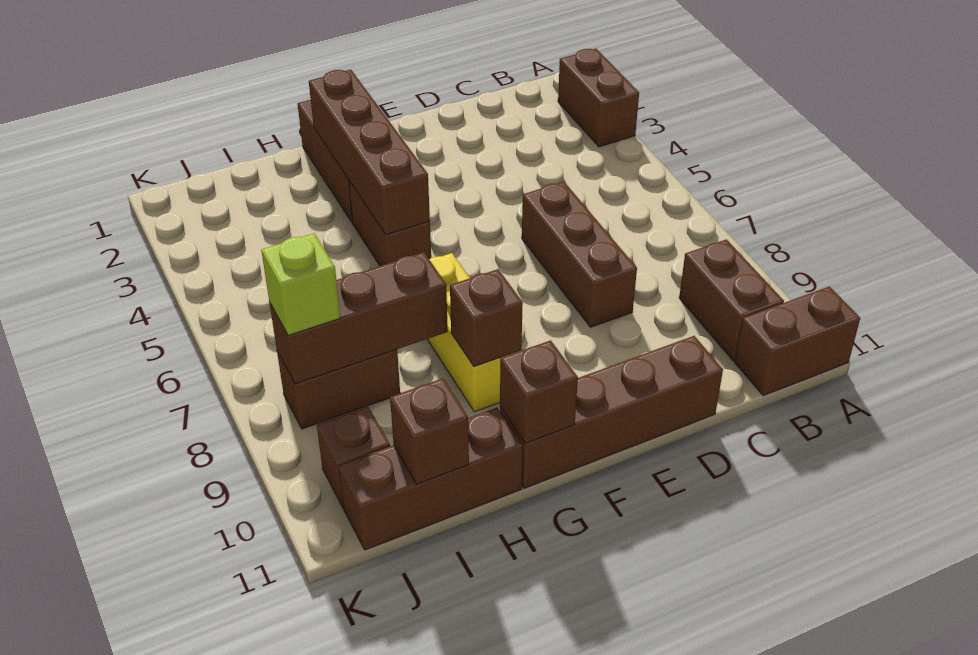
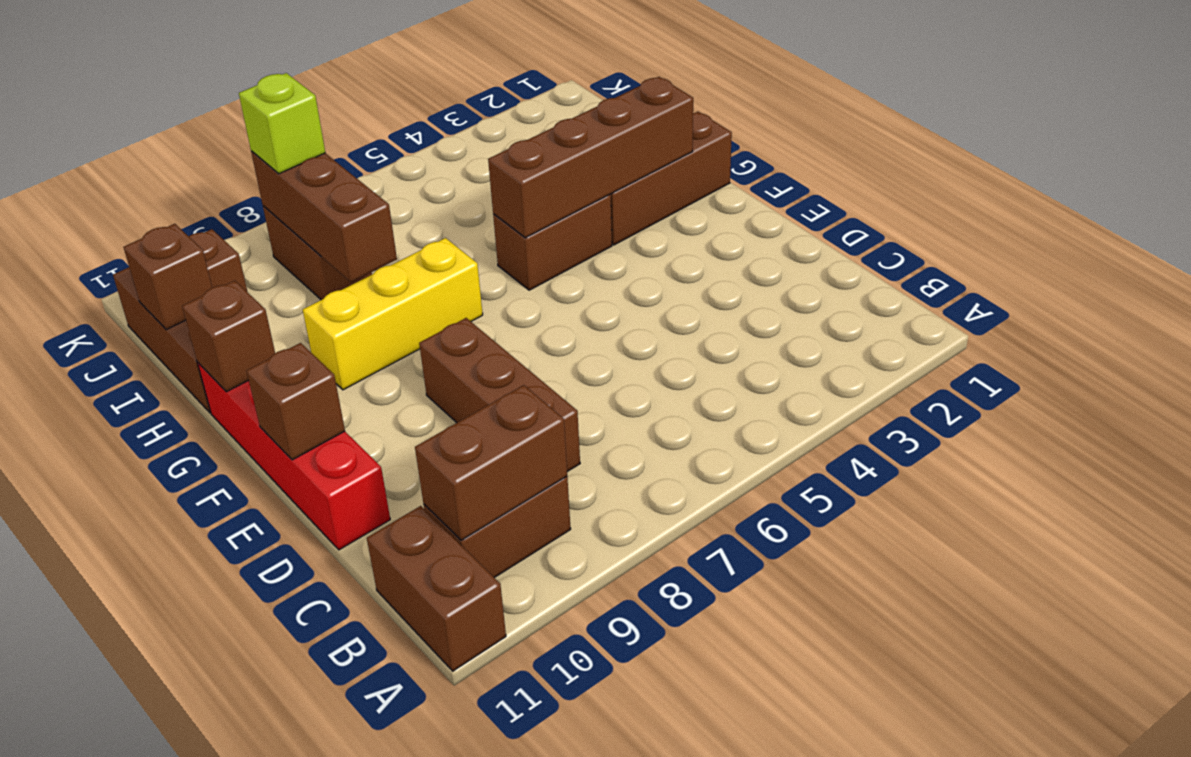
brown 1x2 brick [558,49,639,147] -> brown 1x2 brick moved to [415,385,567,540]
brown 1x3 brick [522,182,637,327] -> brown 1x3 brick turned to [419,318,580,472]
brown 1x4 brick [500,336,723,488] -> red 1x4 brick [197,362,390,550]
brown 1x1 brick [450,269,523,366] -> brown 1x1 brick moved to [247,343,345,460]

